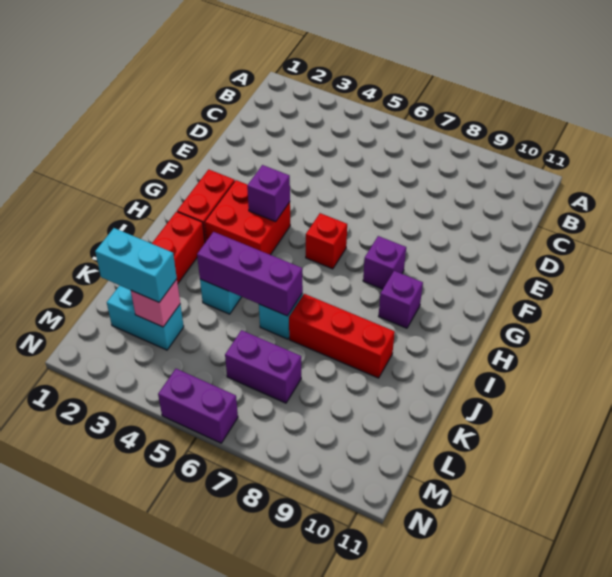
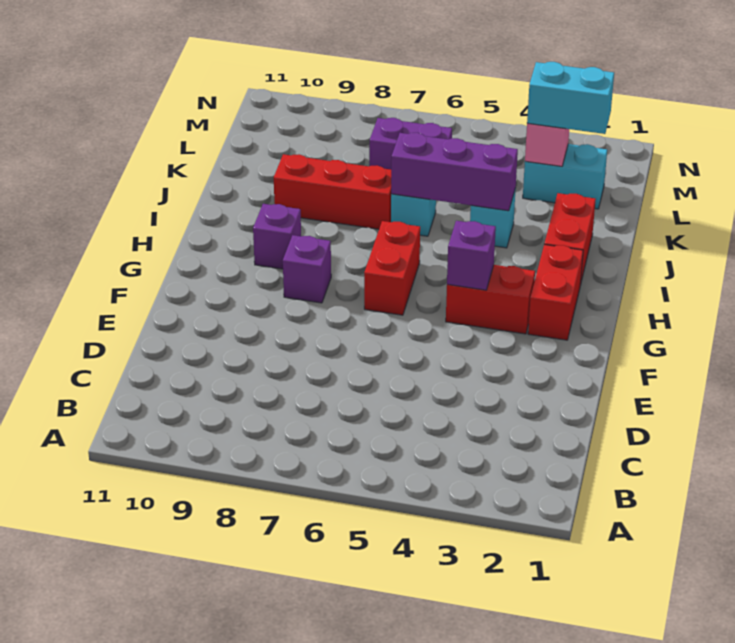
red 2x2 brick [205,180,290,255] -> red 1x2 brick [446,265,535,334]
red 1x1 brick [306,213,347,269] -> red 1x2 brick [364,221,420,315]
purple 1x2 brick [158,369,238,443] -> none

